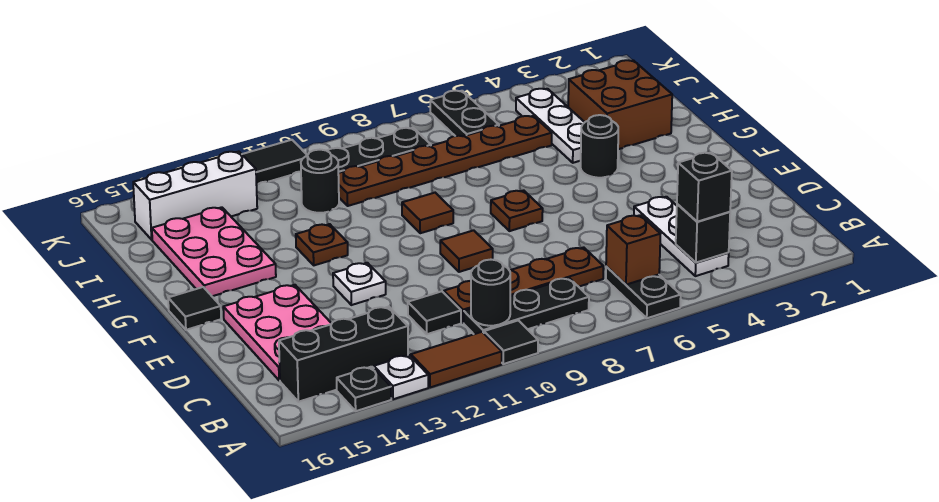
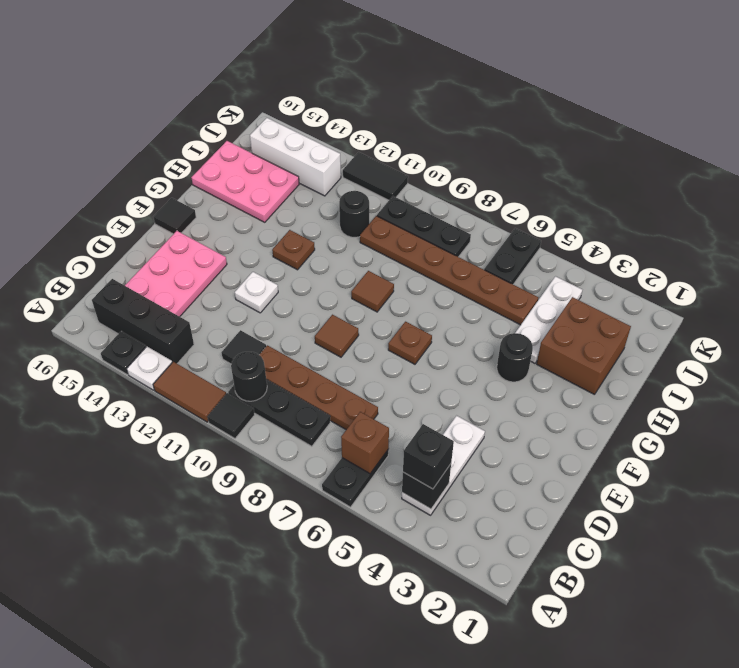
pink 2x3 plate [152,207,276,296] -> pink 2x3 plate turned to [191,141,299,222]

